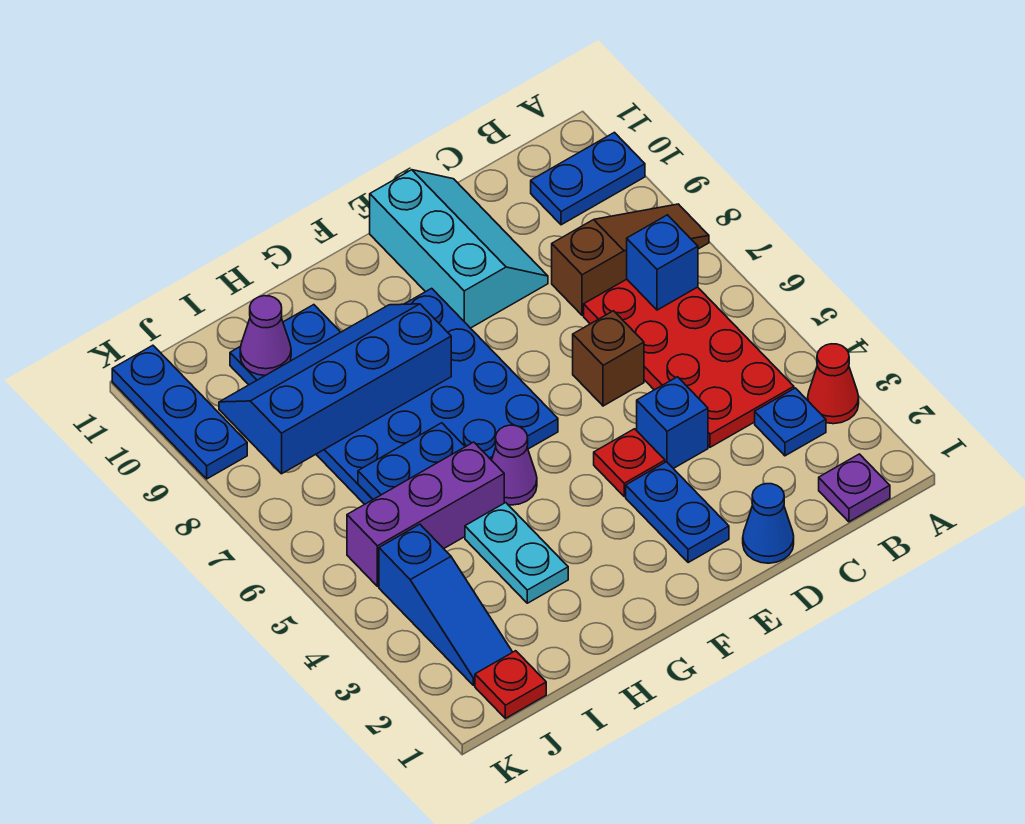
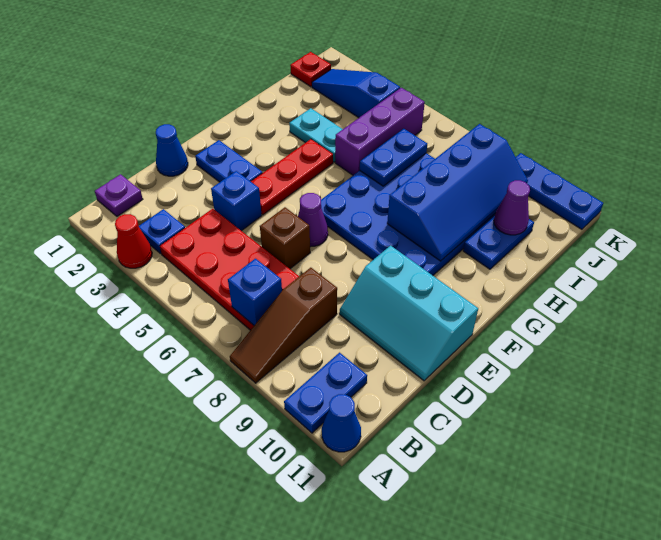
none -> blue 1x1 cone [322,394,361,452]
red 1x1 plate [594,429,665,496] -> red 1x3 plate [251,139,333,215]
purple 1x1 cone [492,425,537,505] -> purple 1x1 cone moved to [298,193,328,247]

